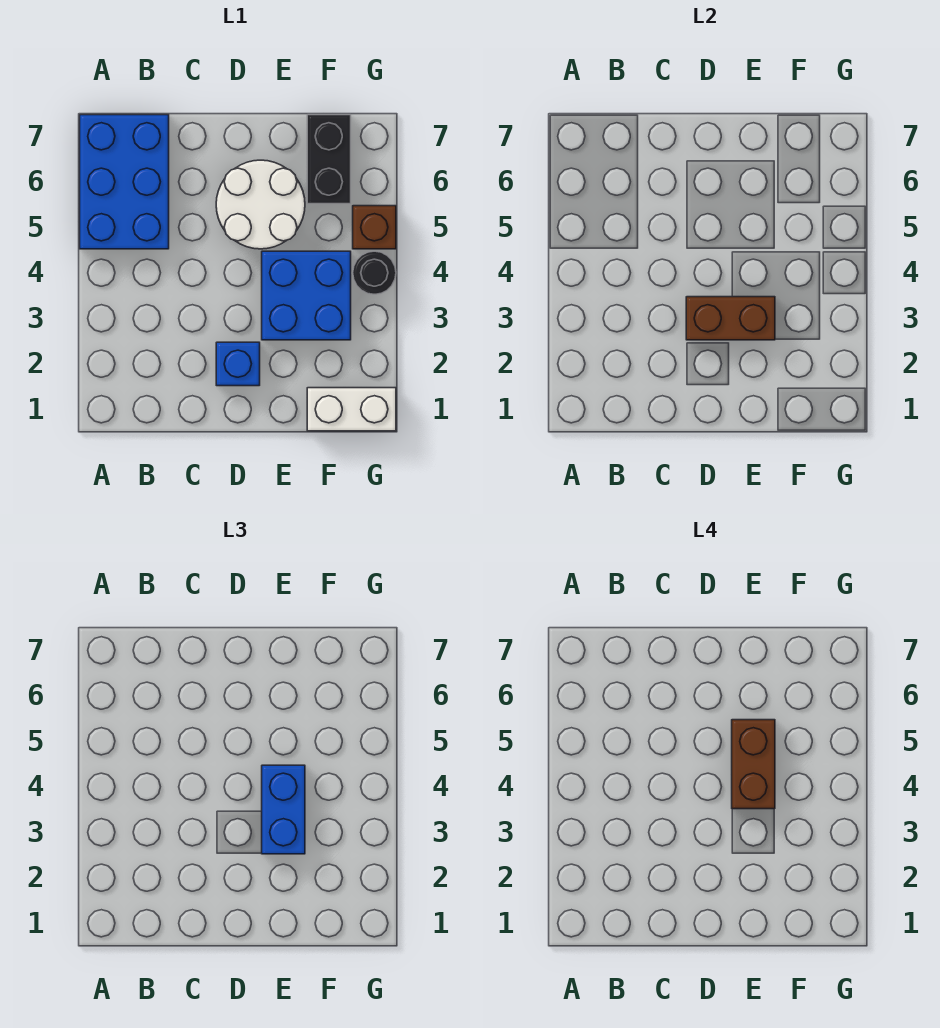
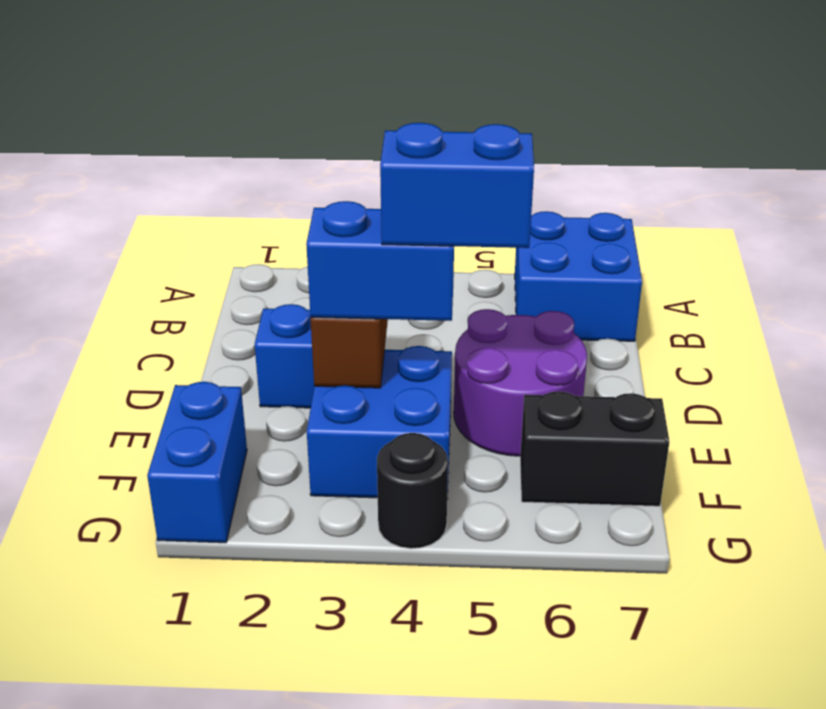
blue 2x3 brick [80,115,169,249] -> blue 2x2 brick [515,211,642,341]
white 2x2 round brick [216,160,305,249] -> purple 2x2 round brick [454,309,587,456]
brown 1x2 brick [732,720,775,809] -> blue 1x2 brick [380,123,534,248]
white 1x2 brick [307,388,396,431] -> blue 1x2 brick [147,382,247,543]
brown 1x1 brick [353,206,396,249] -> none

